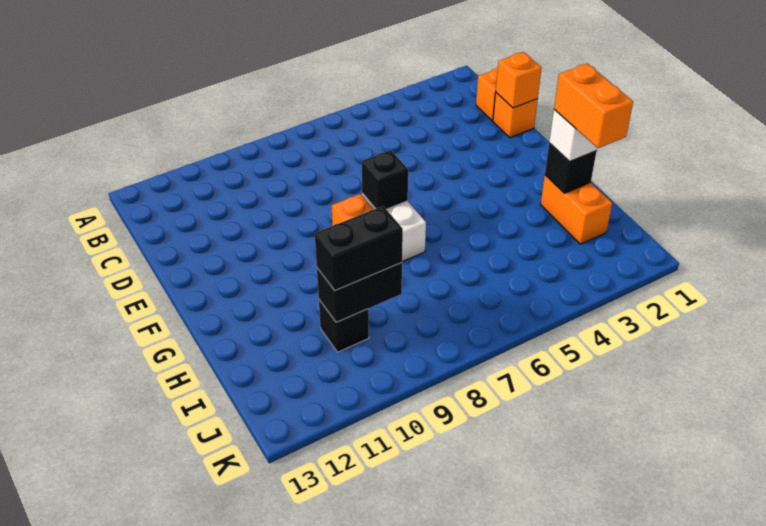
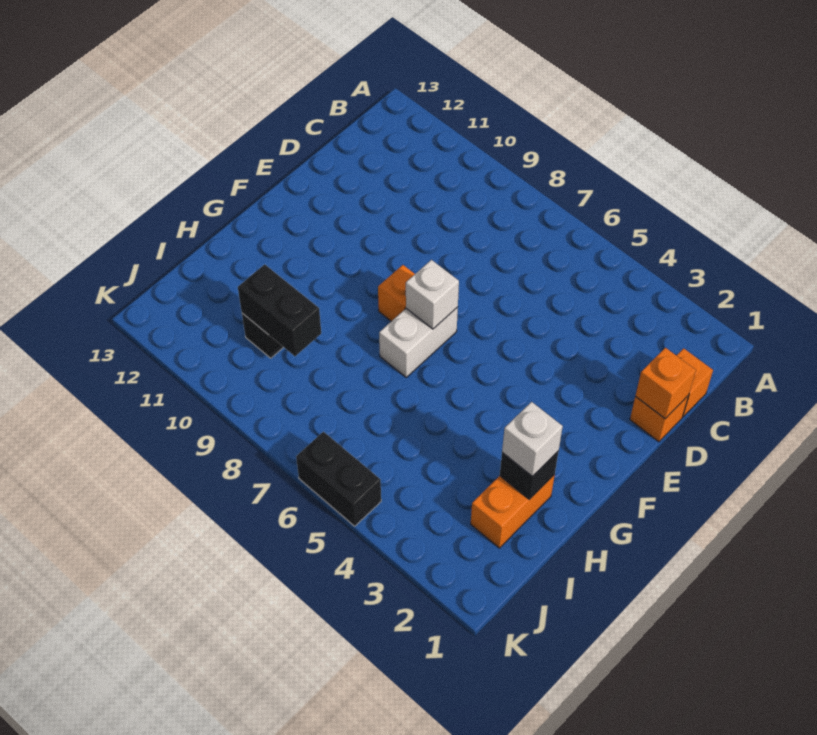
black 1x1 brick [362,150,408,209] -> white 1x1 brick [406,260,459,329]
orange 1x2 brick [554,63,633,148] -> none
black 1x2 brick [315,206,403,291] -> black 1x2 brick moved to [296,432,381,526]

